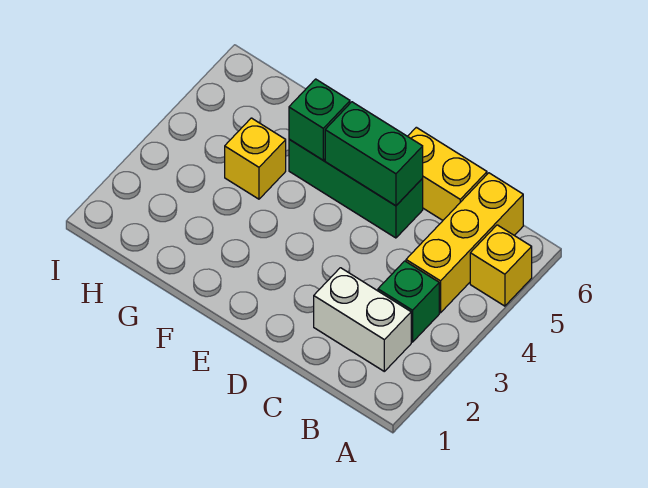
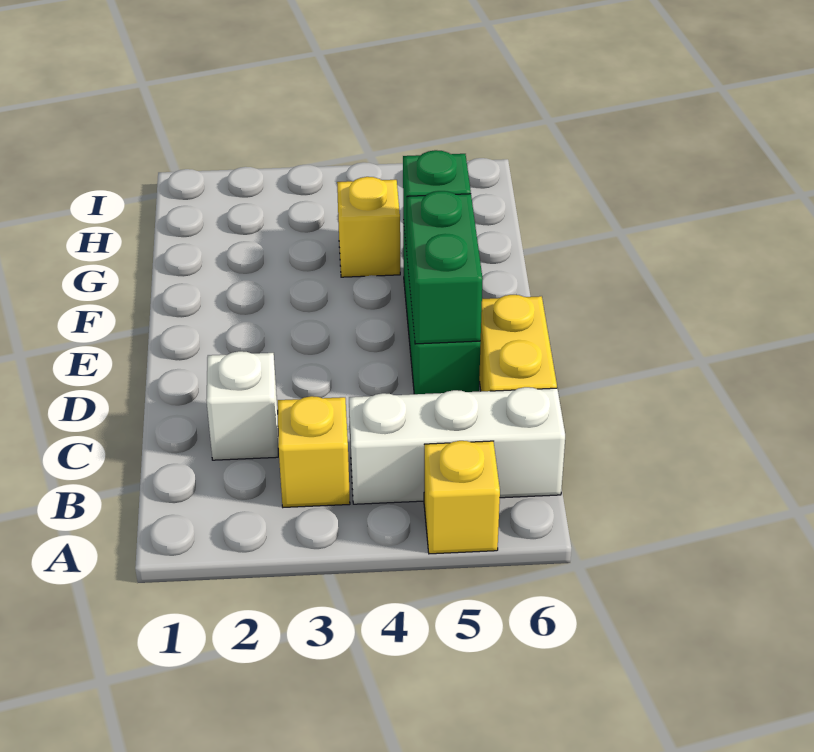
white 1x2 brick [314,268,411,371] -> white 1x1 brick [206,351,278,460]
green 1x1 brick [378,261,439,342] -> yellow 1x1 brick [278,396,350,507]
yellow 1x3 brick [406,173,523,313] -> white 1x3 brick [349,387,565,504]

